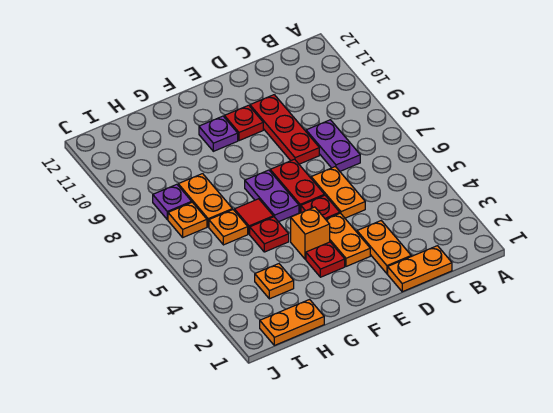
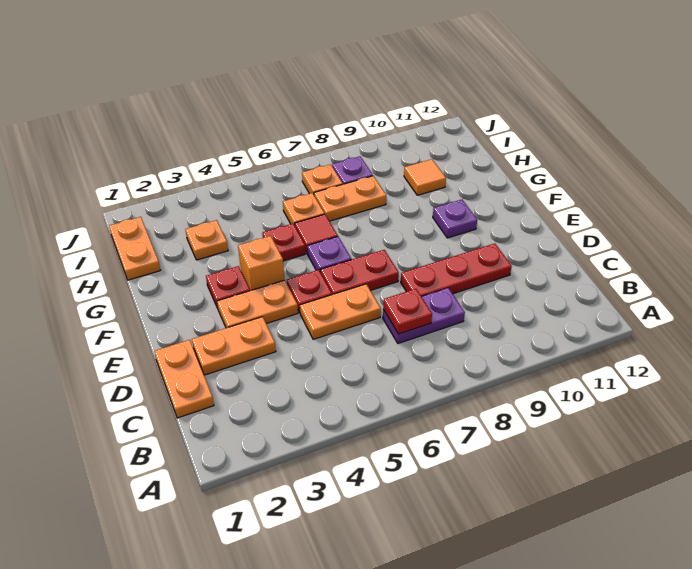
red 1x1 plate [224,105,263,141] -> red 1x1 plate moved to [383,289,432,334]
purple 1x2 plate [245,170,299,222] -> purple 1x1 plate [307,236,351,271]
none -> orange 1x1 tile [404,159,446,195]

